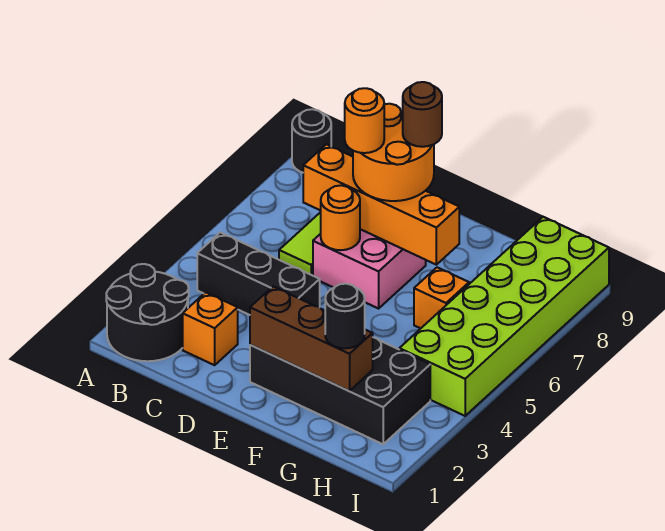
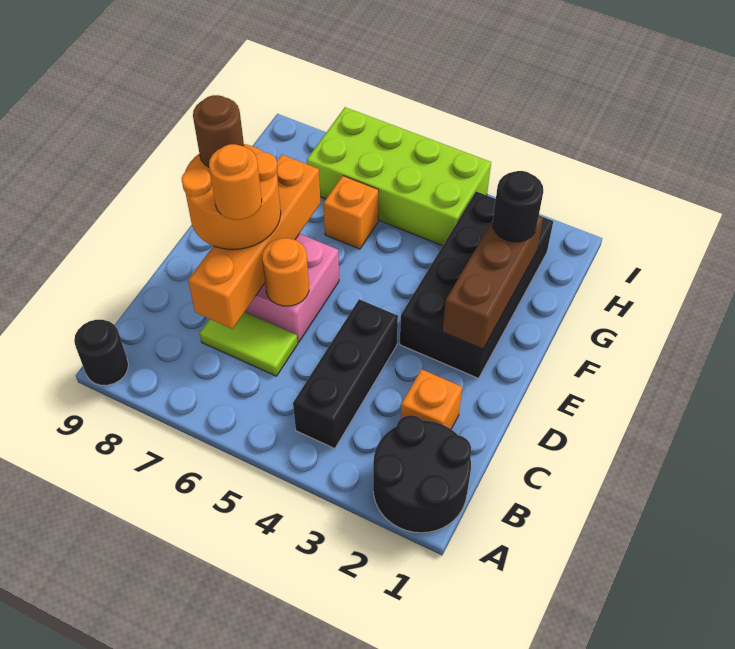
lime 2x6 brick [399,217,609,416] -> lime 2x4 brick [307,107,491,246]

